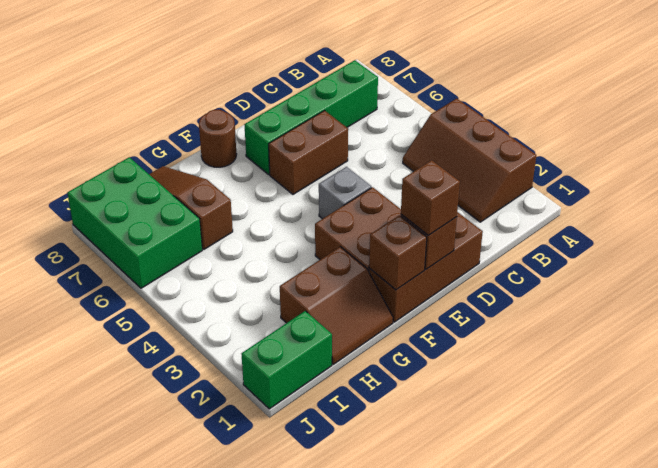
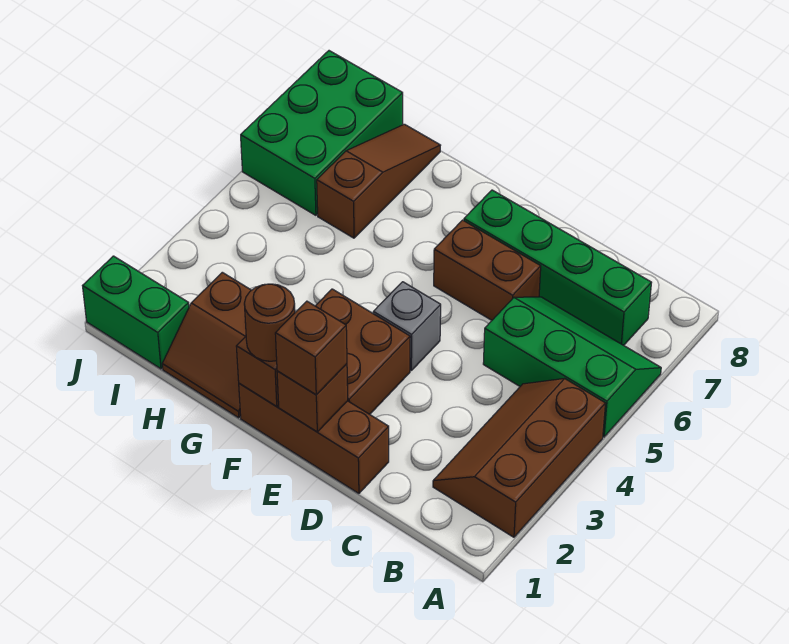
none -> green 2x3 slope [483,297,661,437]
brown 1x1 round brick [199,110,236,167] -> brown 1x1 round brick moved to [244,284,295,361]

